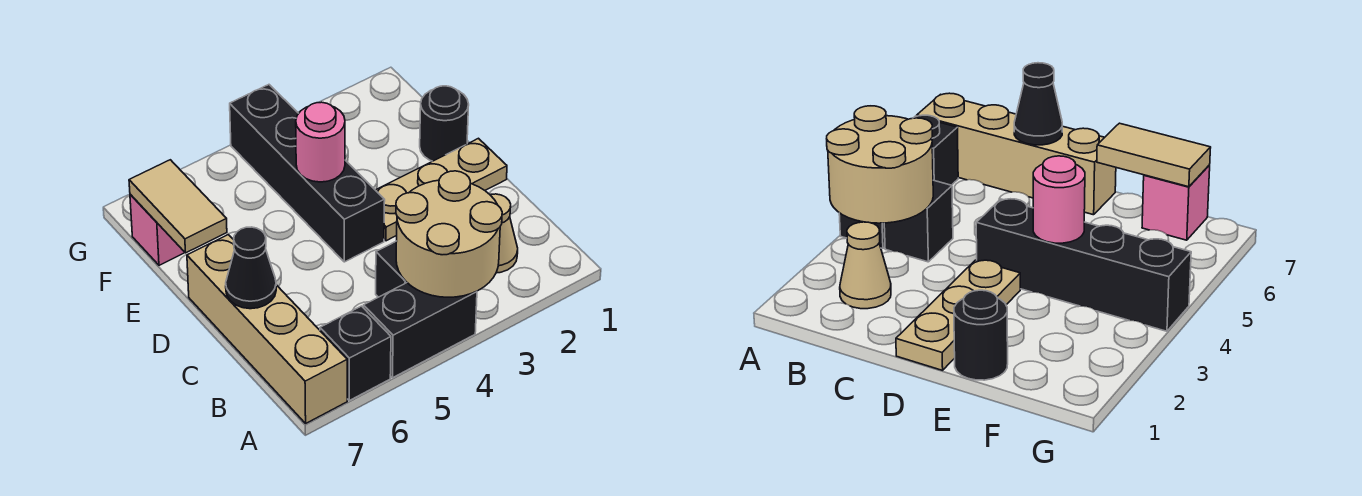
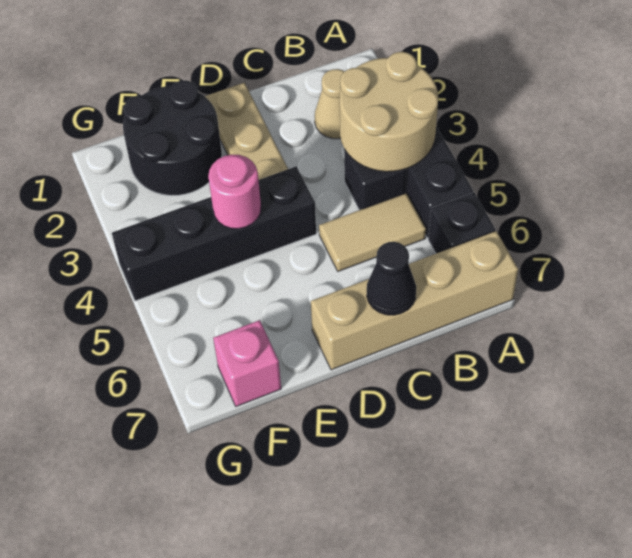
black 1x1 round brick [420,86,469,161] -> black 2x2 round brick [123,80,222,195]
tan 1x2 tile [129,160,227,253] -> tan 1x2 tile moved to [319,193,426,271]

